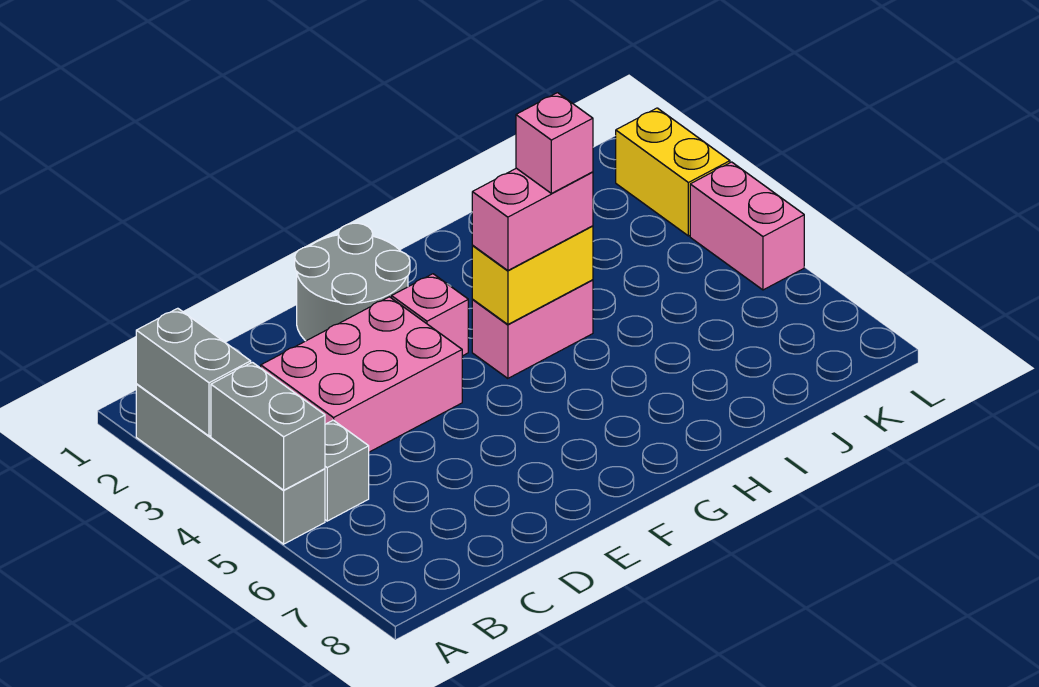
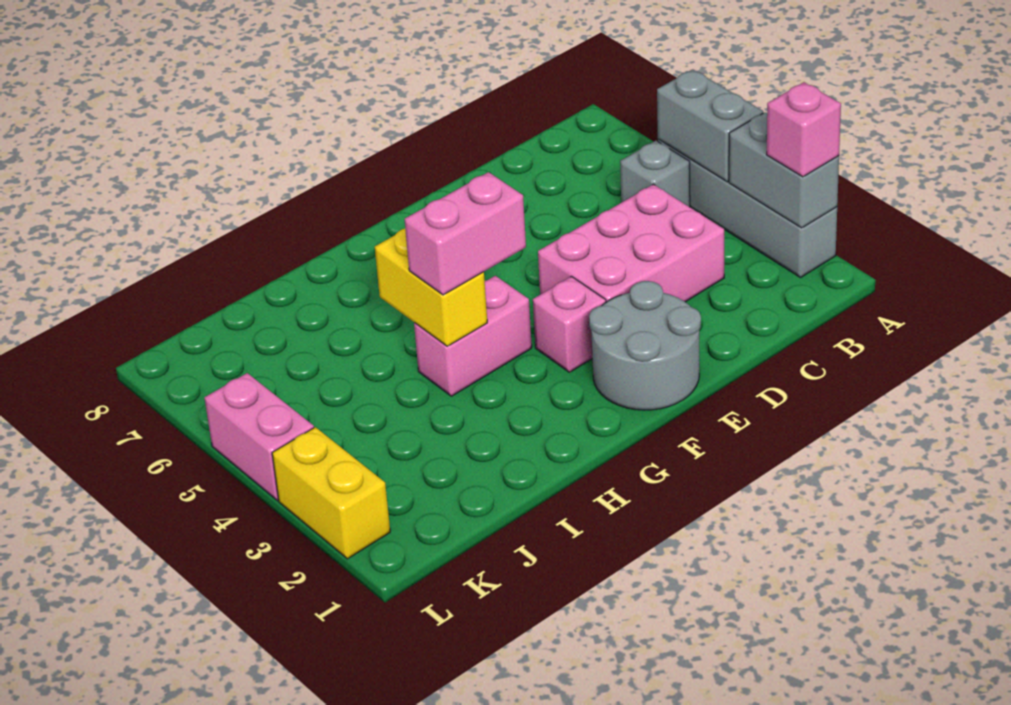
yellow 1x2 brick [472,226,593,324] -> yellow 1x2 brick turned to [375,229,487,346]
pink 1x1 brick [516,93,593,193] -> pink 1x1 brick moved to [767,82,841,177]

